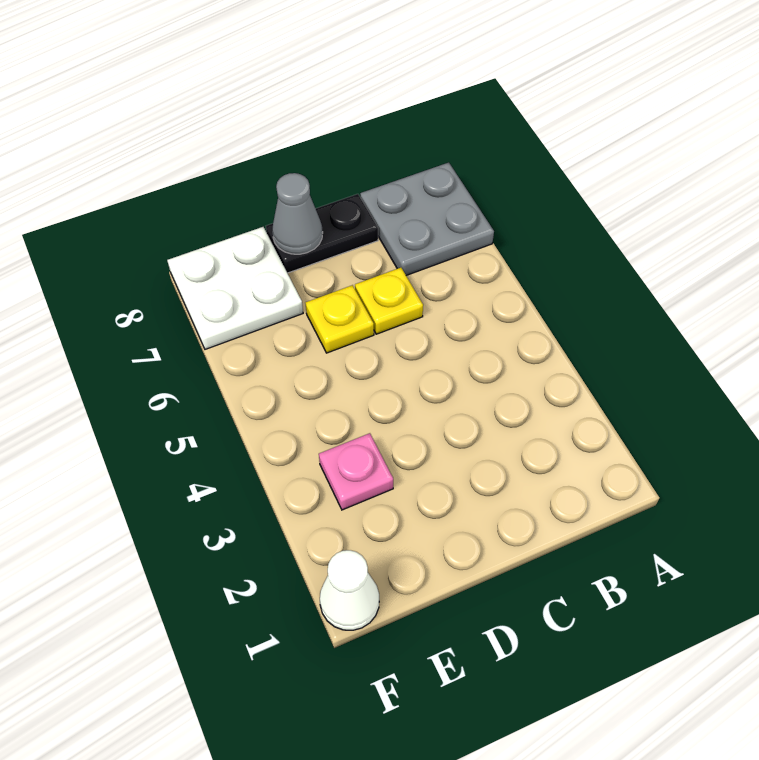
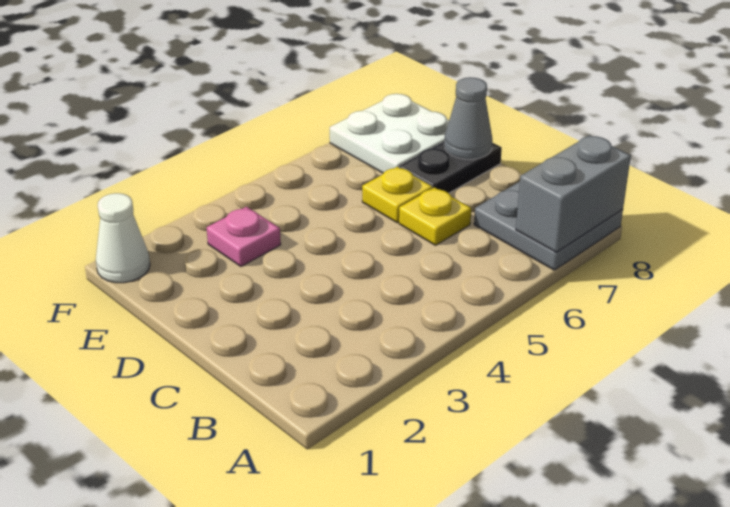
none -> grey 1x2 brick [516,135,631,252]
black 1x2 plate [266,194,378,273] -> black 1x2 plate turned to [399,141,502,193]

